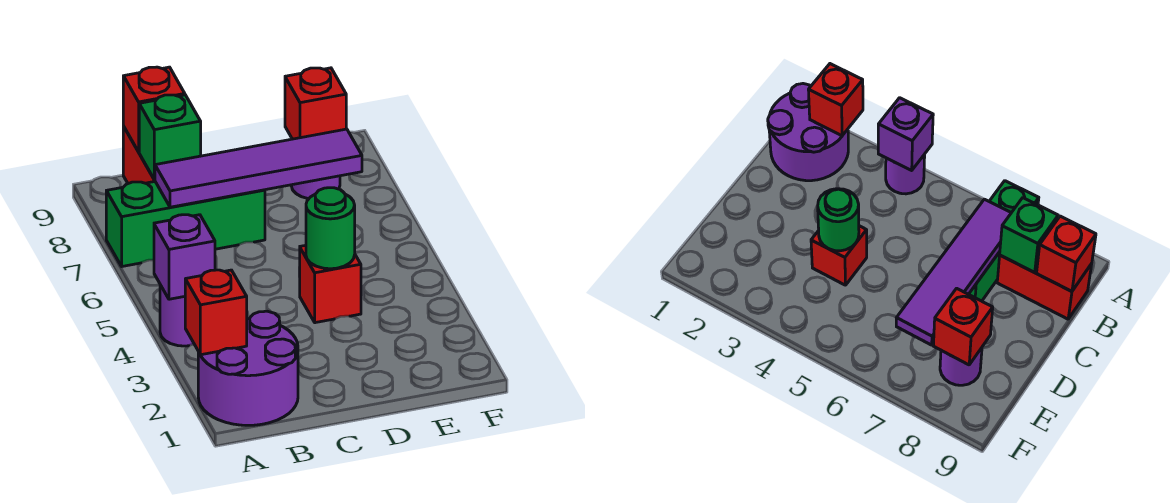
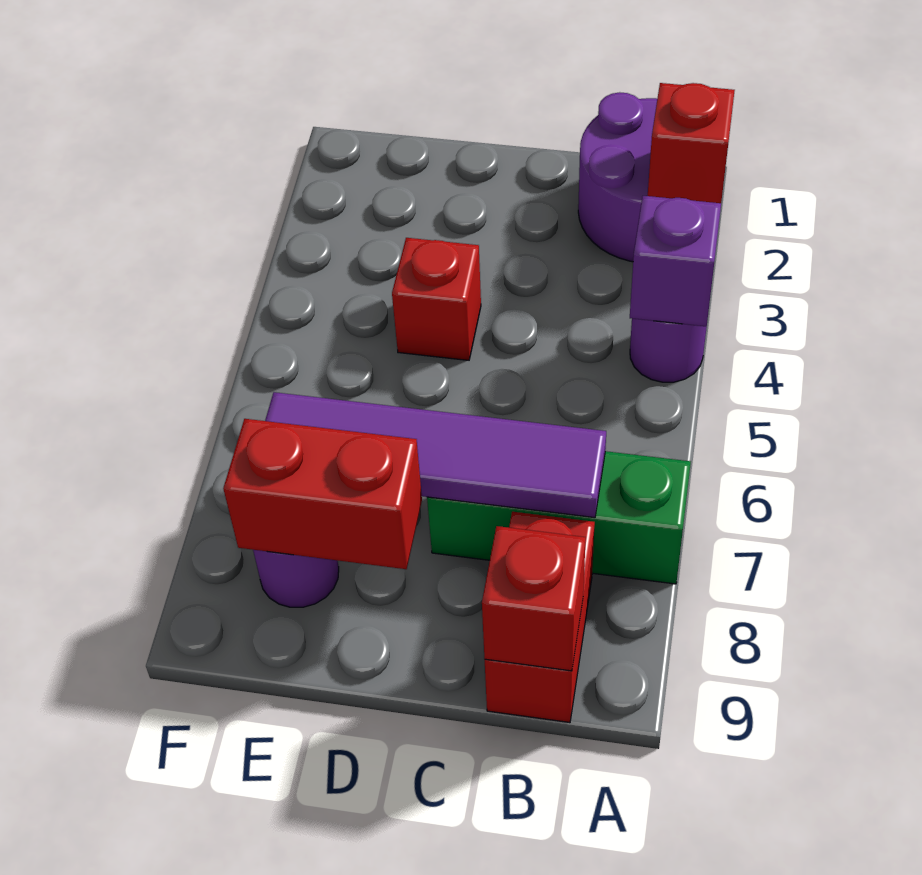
green 1x1 brick [139,95,201,180] -> none
green 1x1 round brick [306,188,355,269] -> none
red 1x1 brick [285,68,346,139] -> red 1x2 brick [223,419,422,569]

